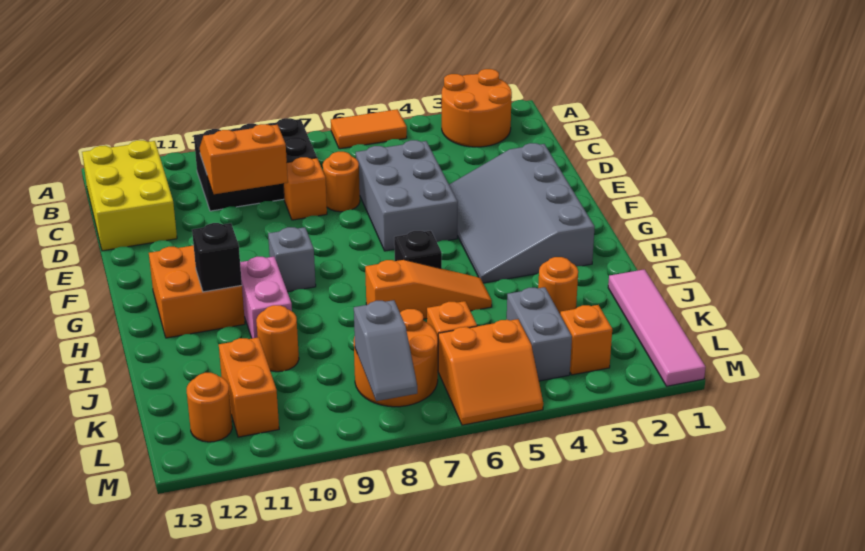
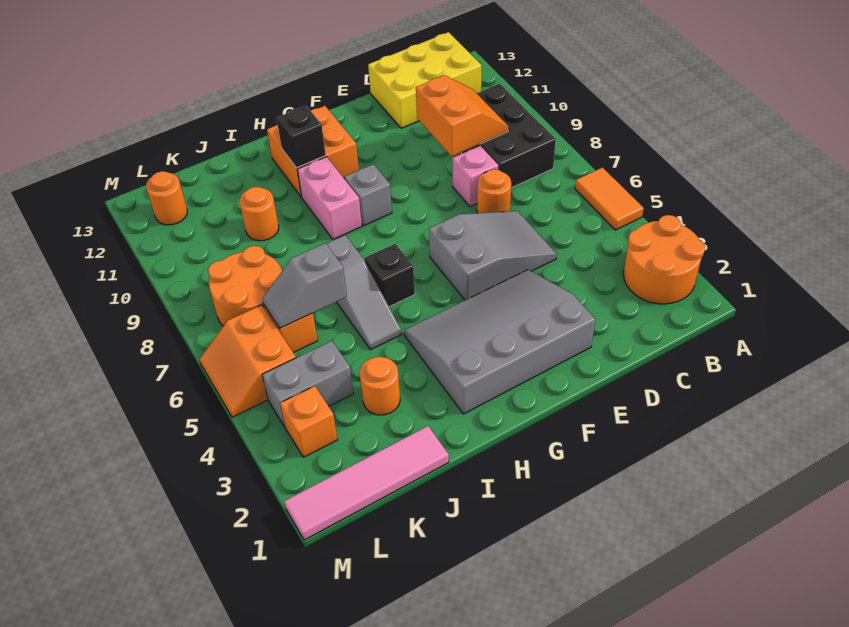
grey 2x3 brick [356,140,458,251] -> grey 2x3 slope [429,211,557,300]
orange 1x1 brick [283,157,327,220] -> pink 1x1 brick [452,146,498,207]
pink 1x2 brick [240,257,292,338] -> pink 1x2 brick turned to [297,157,362,239]
orange 1x3 slope [365,260,492,319] -> grey 1x3 slope [326,235,402,350]
orange 1x2 brick [219,337,279,437] -> none
grey 1x2 slope [354,300,417,401] -> grey 1x2 slope moved to [262,243,347,328]

